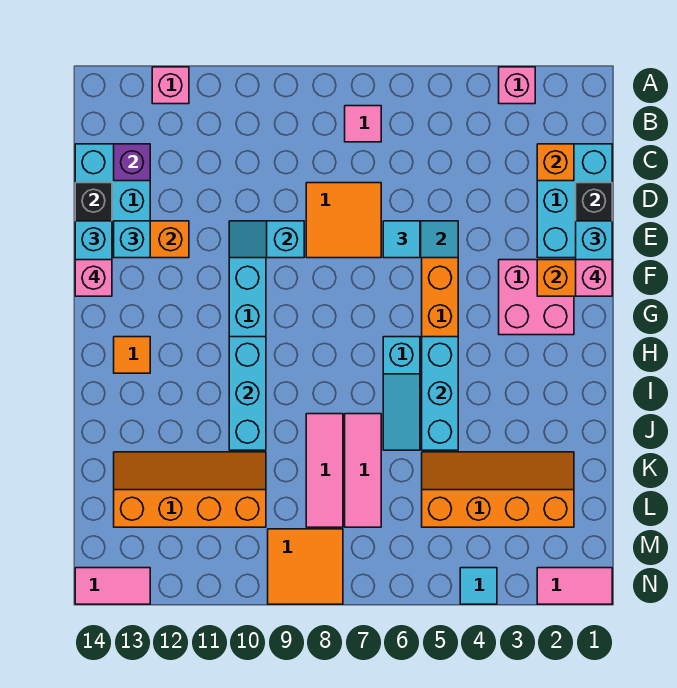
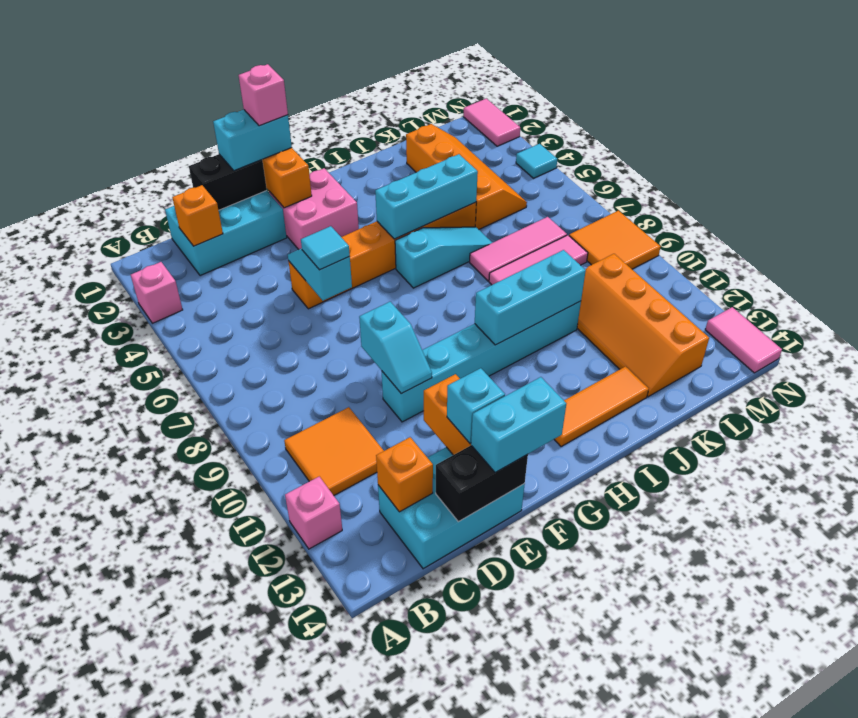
pink 1x1 tile [345,106,381,142] -> none
purple 1x1 brick [114,144,150,181] -> orange 1x1 brick [376,437,433,512]
orange 2x2 tile [306,183,381,258] -> orange 2x2 tile moved to [284,407,384,495]
pink 1x1 brick [75,260,112,296] -> none
orange 1x1 tile [114,337,150,373] -> orange 1x3 tile [554,366,649,447]
orange 2x4 slope [422,452,574,527] -> orange 2x4 slope turned to [406,124,527,229]

